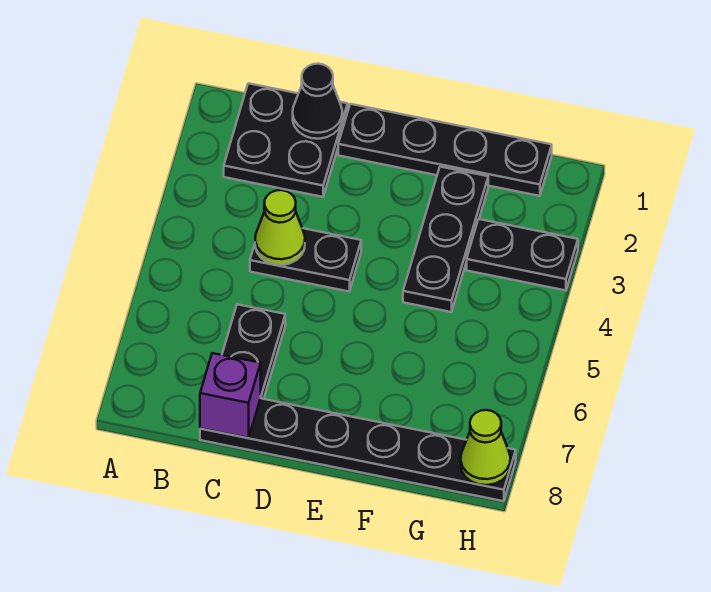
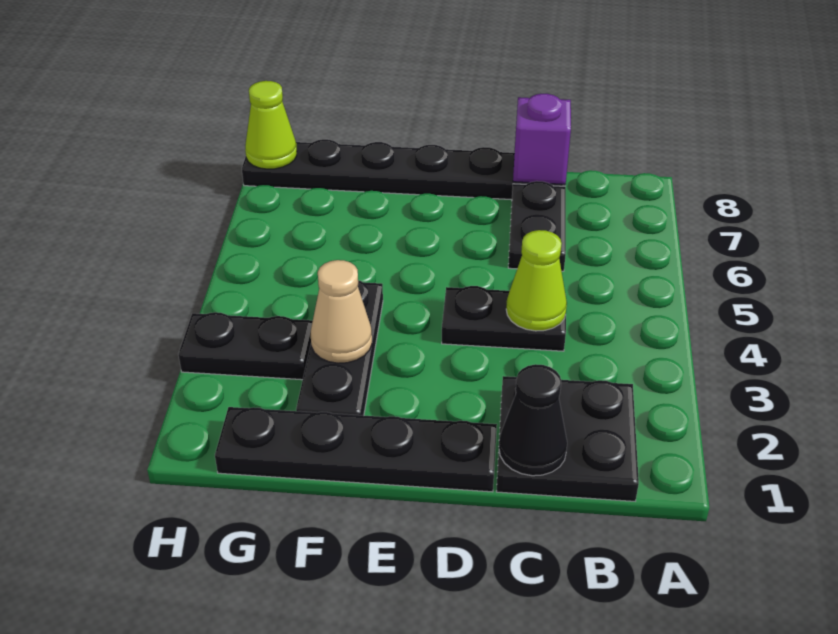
none -> tan 1x1 cone [311,260,372,363]

